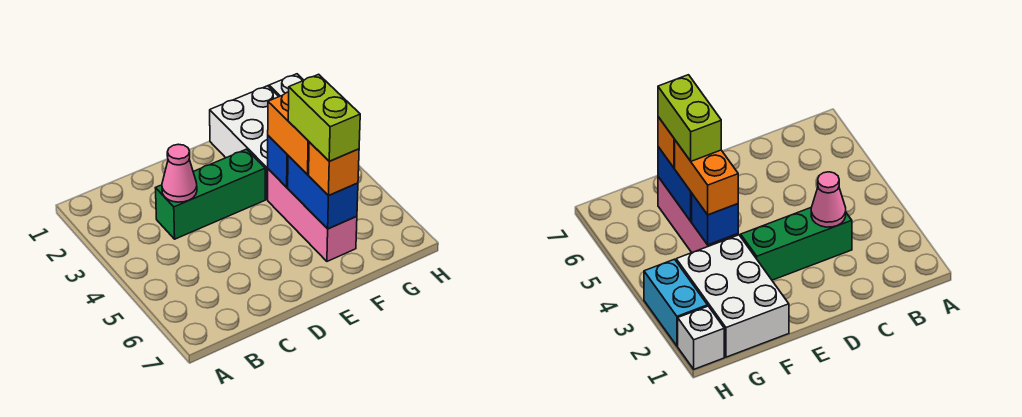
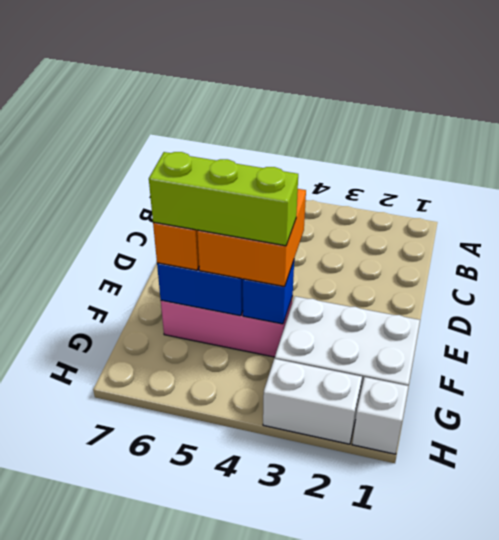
green 1x3 brick [156,149,265,239] -> none
pink 1x1 cone [162,144,197,202] -> none
orange 1x2 brick [268,92,309,175] -> orange 2x2 brick [197,189,306,287]
lime 1x2 brick [288,74,360,161] -> lime 1x3 brick [149,152,298,246]
cyan 1x2 brick [644,259,708,346] -> white 1x2 brick [263,359,362,444]

